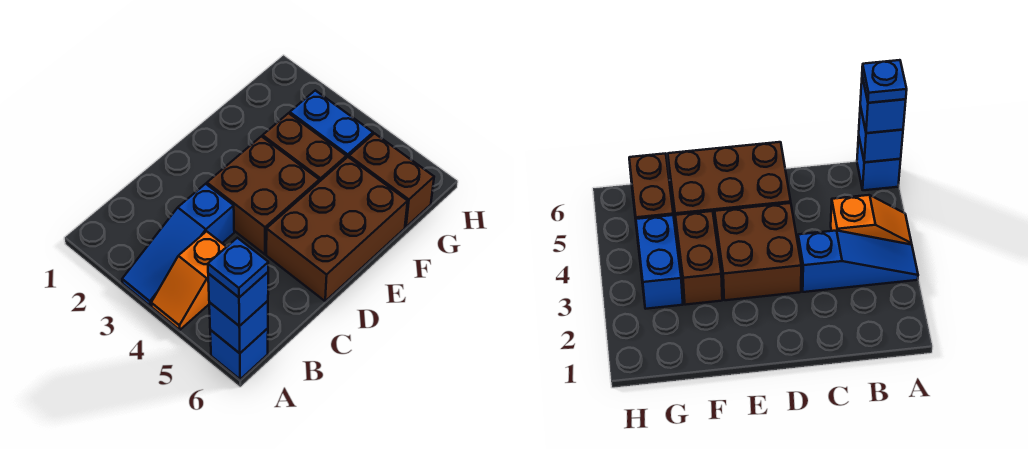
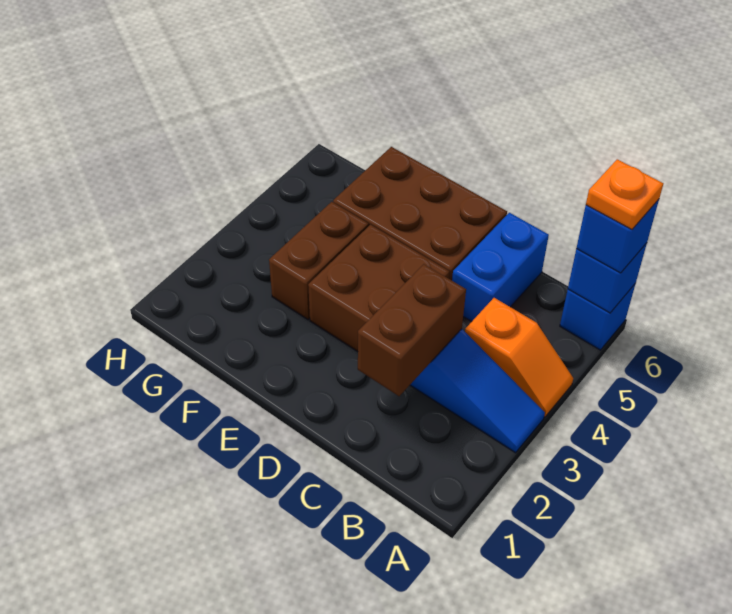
blue 1x1 plate [208,238,268,297] -> orange 1x1 plate [586,159,664,229]
blue 1x2 brick [290,90,373,158] -> blue 1x2 brick moved to [452,213,549,322]
brown 1x2 brick [349,133,434,227] -> brown 1x2 brick moved to [358,264,466,396]

